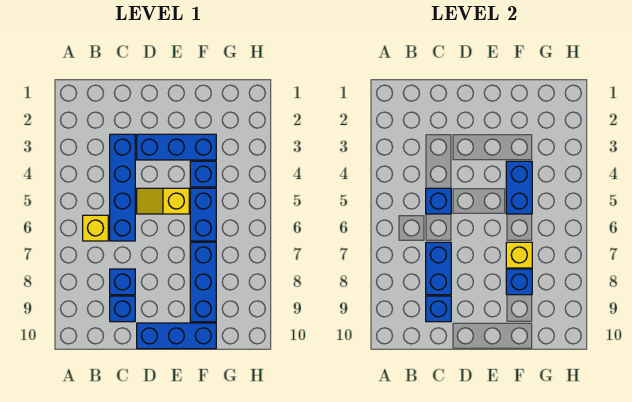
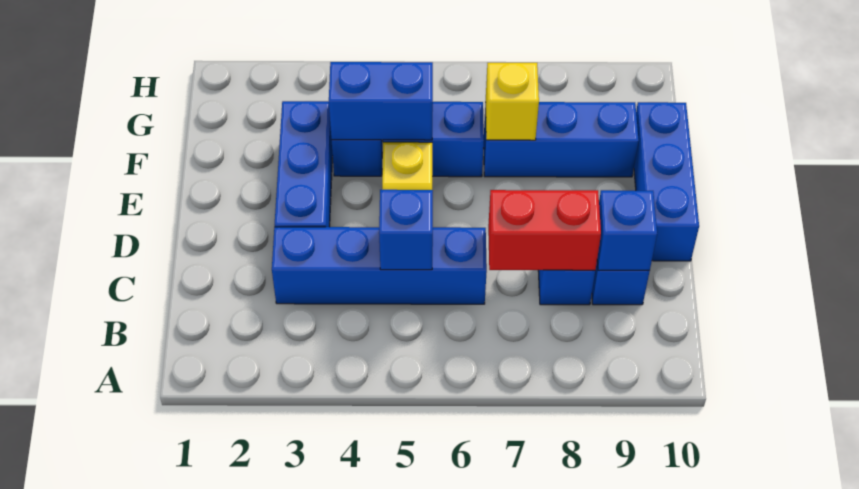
yellow 1x1 brick [83,215,108,241] -> none
blue 1x2 brick [426,242,451,295] -> red 1x2 brick [488,190,601,270]
blue 1x1 brick [506,269,532,295] -> none

